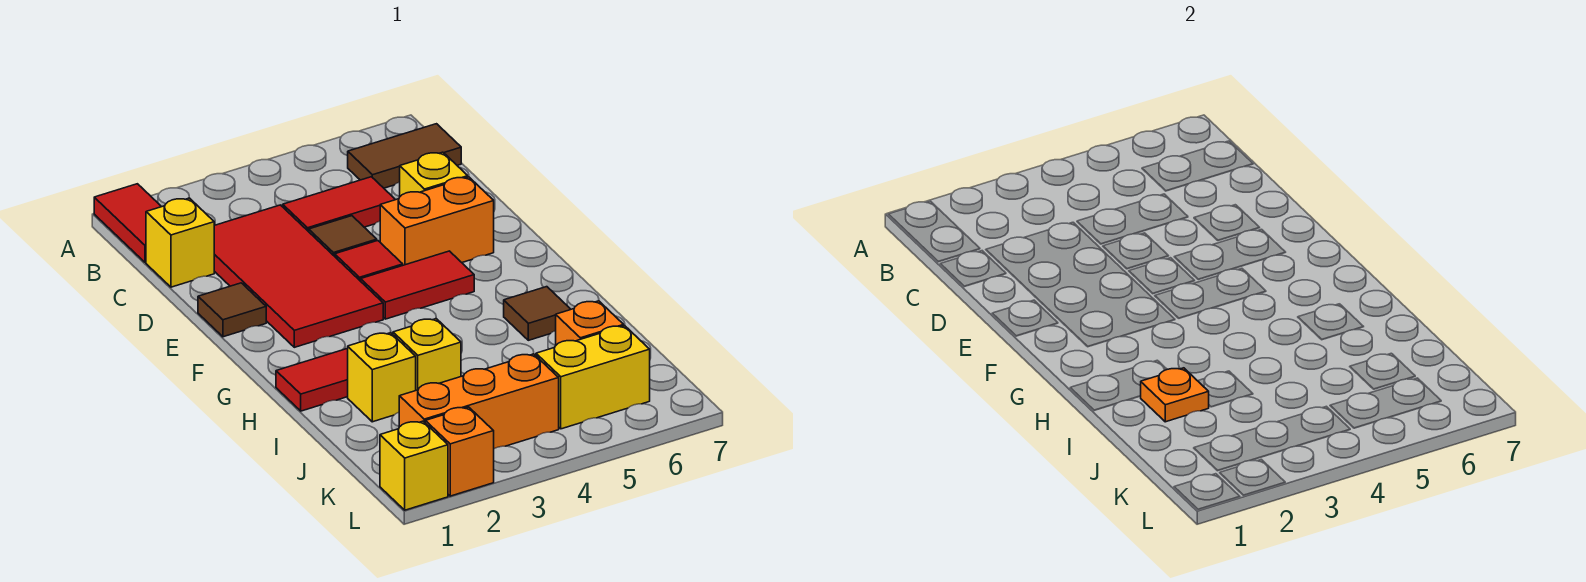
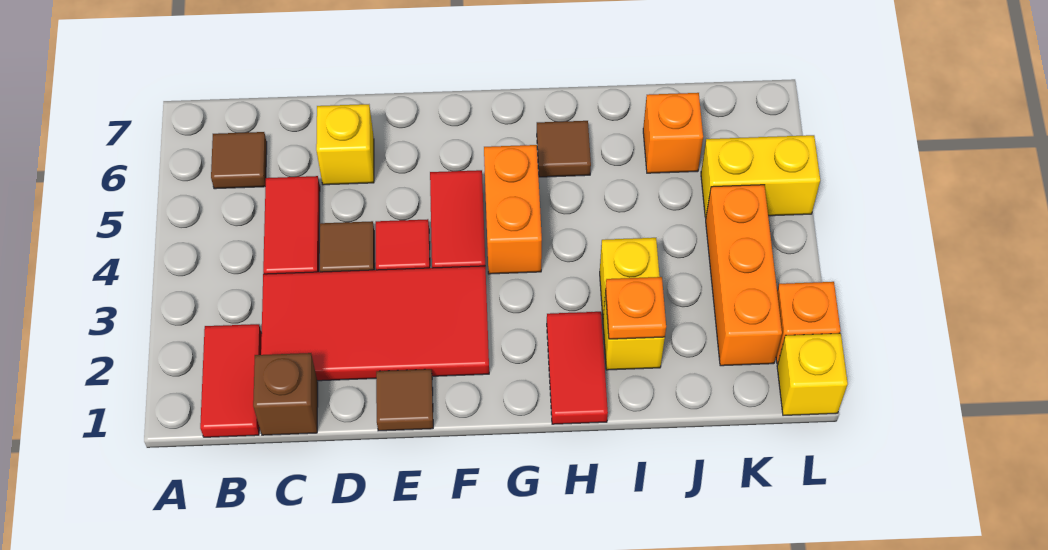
red 1x2 tile [94,184,161,262] -> red 1x2 tile turned to [200,324,262,437]
brown 1x2 tile [348,124,461,188] -> brown 1x1 tile [211,132,267,189]
yellow 1x1 brick [146,198,214,287] -> brown 1x1 brick [253,353,318,435]
orange 1x2 brick [380,177,494,265] -> orange 1x2 brick moved to [484,145,542,274]
yellow 1x2 brick [536,326,650,429] -> yellow 1x2 brick turned to [701,135,820,218]

